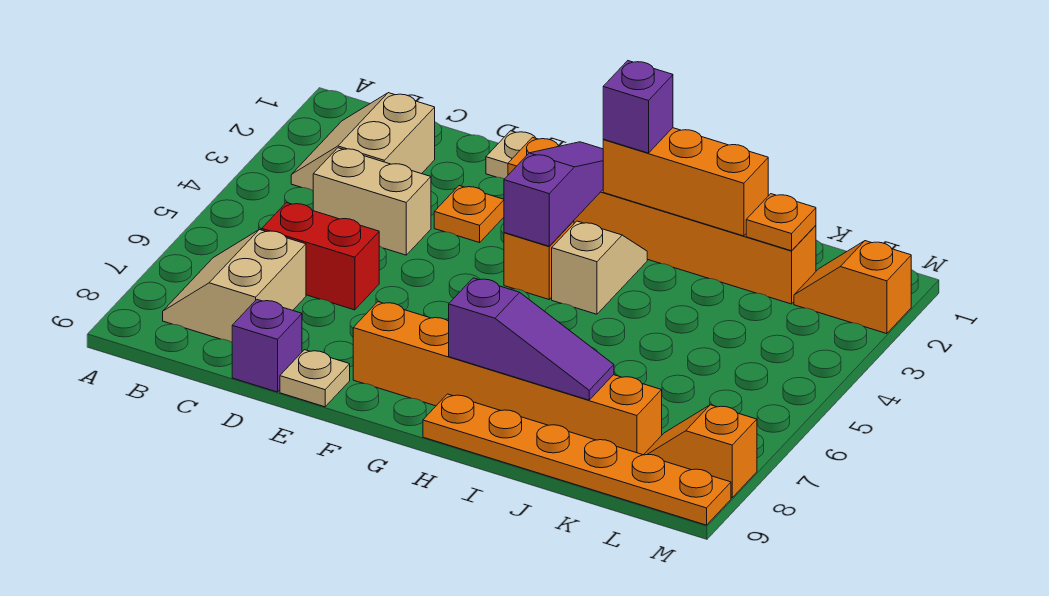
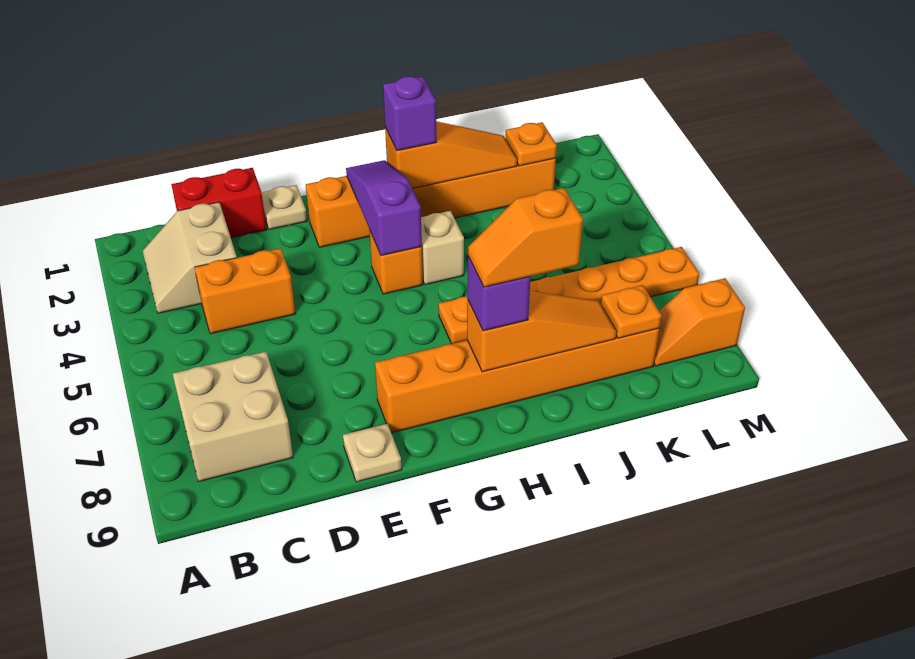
tan 2x2 slope [163,230,306,342] -> tan 2x2 brick [173,352,293,482]
tan 1x2 brick [313,148,431,255] -> orange 1x2 brick [195,248,296,334]
red 1x2 brick [262,203,379,310] -> red 1x2 brick moved to [171,168,267,238]
purple 1x1 brick [232,300,302,392] -> purple 1x1 brick moved to [467,257,531,331]
orange 1x1 plate [434,186,504,243] -> orange 1x1 plate moved to [601,285,662,338]
orange 1x3 brick [603,128,768,236] -> orange 1x3 slope [385,121,517,188]
purple 1x3 slope [449,278,614,400] -> orange 1x3 slope [467,291,617,372]
orange 1x6 plate [423,394,731,525] -> orange 1x6 plate moved to [438,247,699,344]
orange 1x2 slope [794,241,911,334] -> orange 1x2 slope moved to [468,188,583,287]

